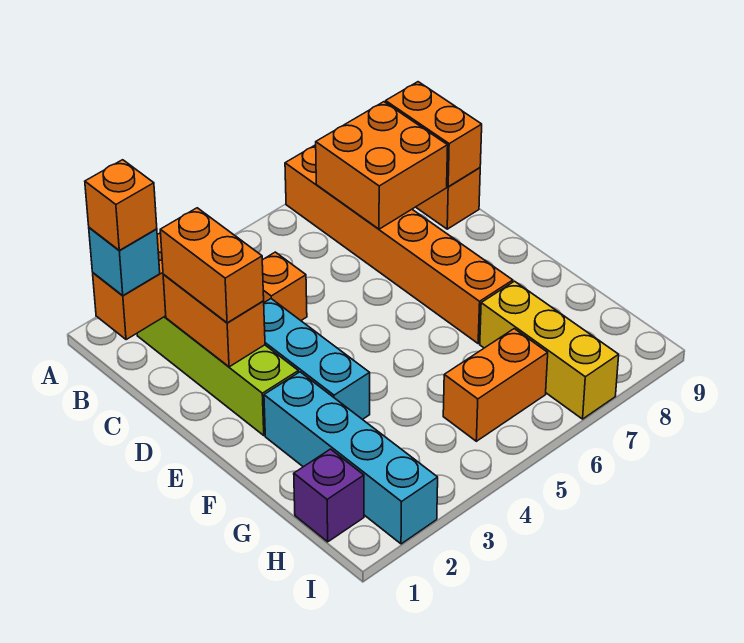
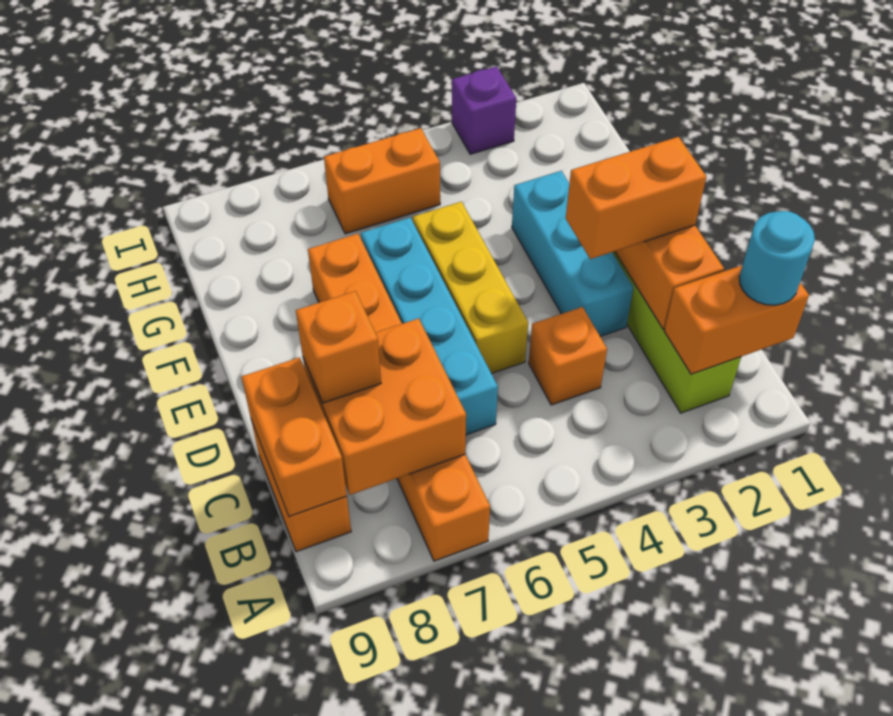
cyan 1x1 brick [89,228,160,296] -> cyan 1x1 round brick [739,211,815,305]
orange 1x1 brick [85,160,157,250] -> orange 1x1 brick moved to [296,291,381,403]
orange 1x2 brick [160,208,264,323] -> orange 1x2 brick turned to [566,137,706,259]
cyan 1x4 brick [264,372,438,544] -> cyan 1x4 brick moved to [361,218,498,435]
yellow 1x3 brick [480,281,619,419] -> yellow 1x3 brick moved to [413,202,528,374]
purple 1x1 brick [294,449,364,542] -> purple 1x1 brick moved to [452,66,516,154]

